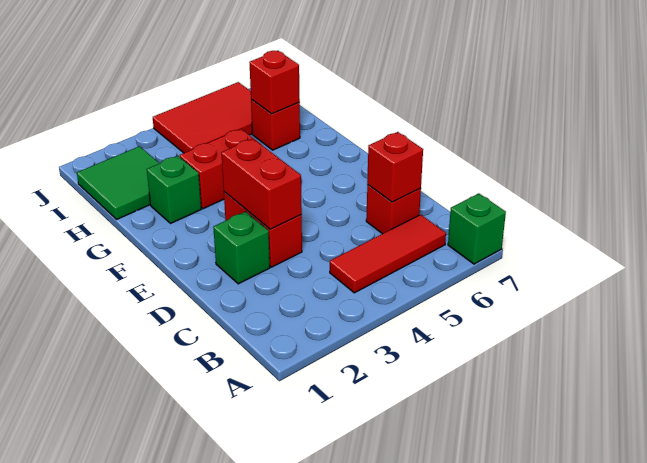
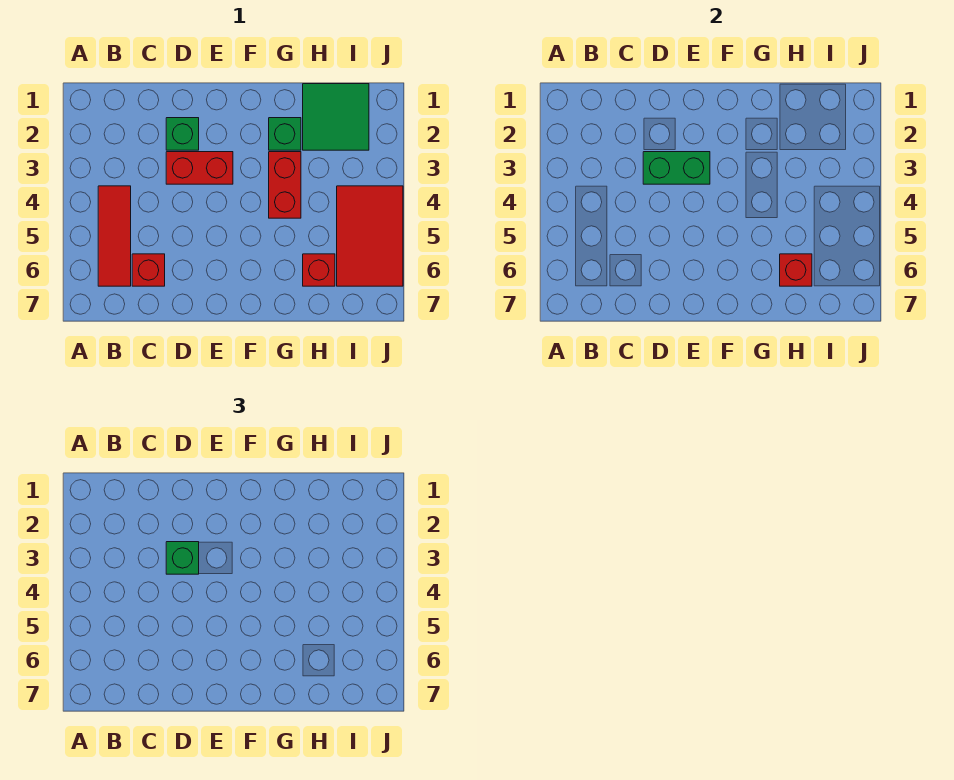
green 1x1 brick [448,193,506,264] -> green 1x1 brick moved to [166,542,199,574]
red 1x1 brick [367,132,423,202] -> none
red 1x2 brick [221,139,302,229] -> green 1x2 brick [643,152,710,184]

